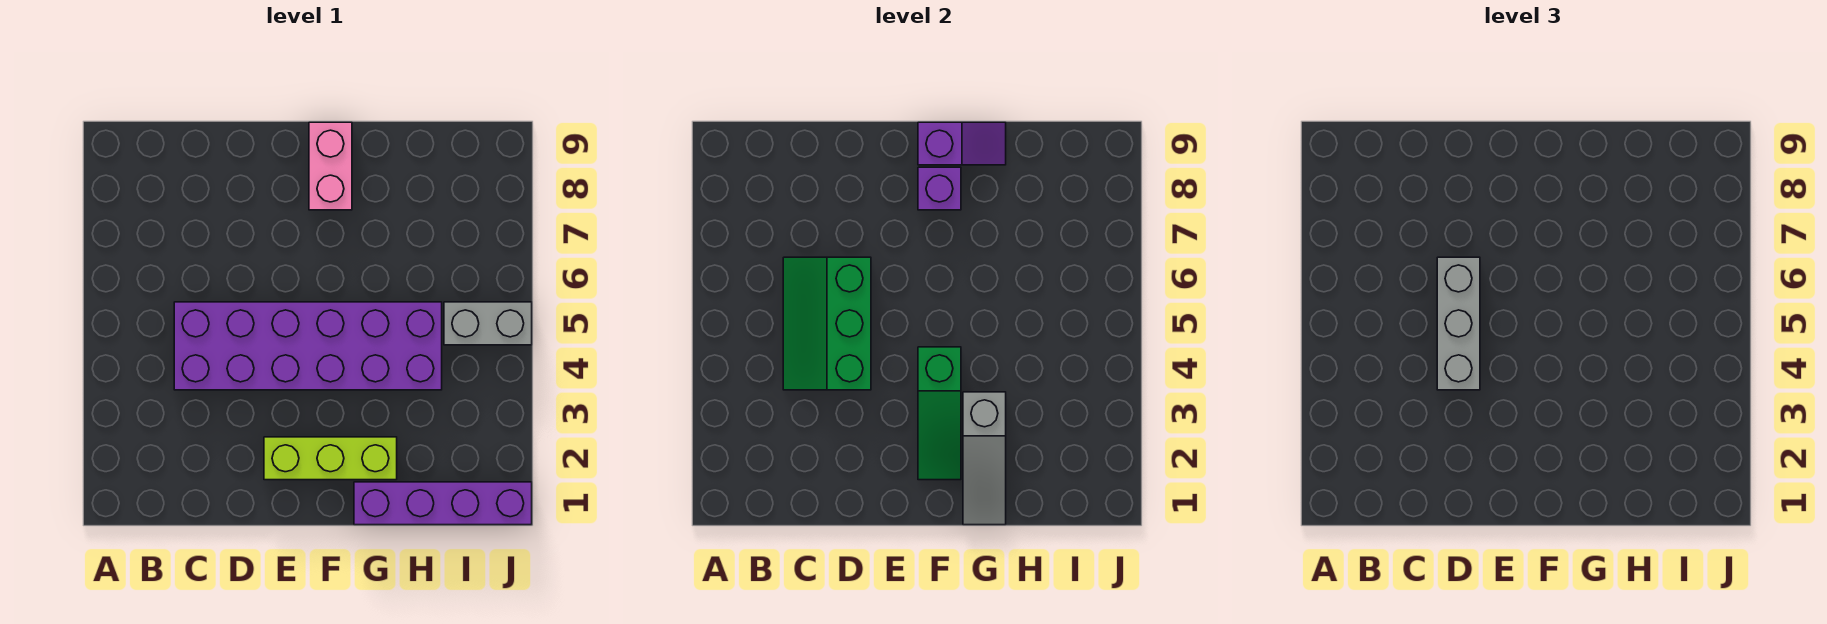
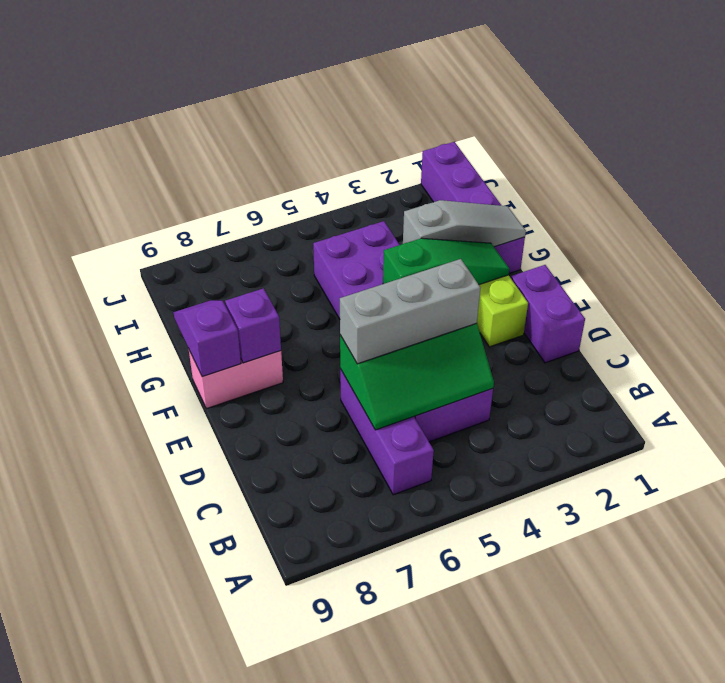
none -> purple 1x3 brick [340,369,434,495]
none -> purple 1x2 brick [511,265,585,363]
grey 1x2 brick [444,302,532,345] -> none

